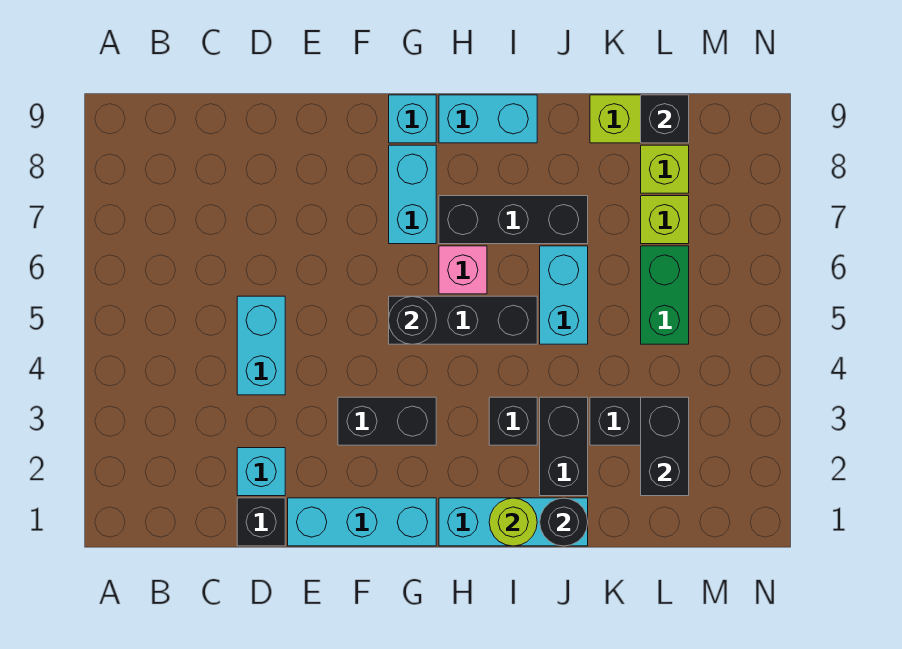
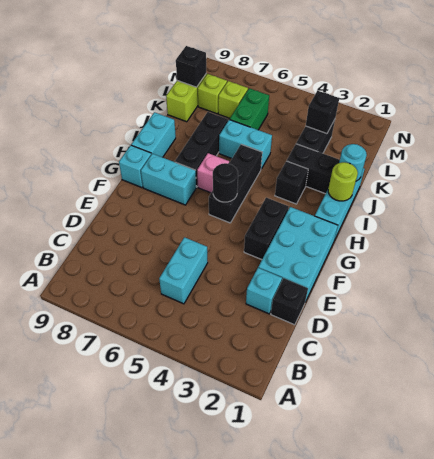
cyan 1x2 brick [237,296,285,395] -> cyan 1x2 brick turned to [159,237,208,304]
cyan 1x3 brick [288,498,436,546] -> cyan 2x3 brick [258,207,338,302]
black 1x1 round brick [540,498,588,546] -> cyan 1x1 round brick [339,144,367,181]
black 1x2 brick [641,397,689,496] -> black 1x1 brick [306,91,339,133]
green 1x2 brick [641,246,689,344] -> green 1x2 brick turned to [230,88,269,130]

